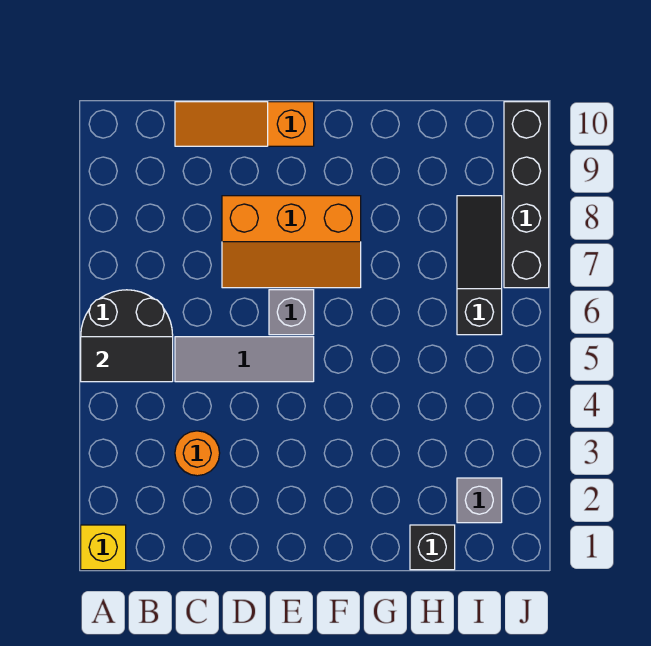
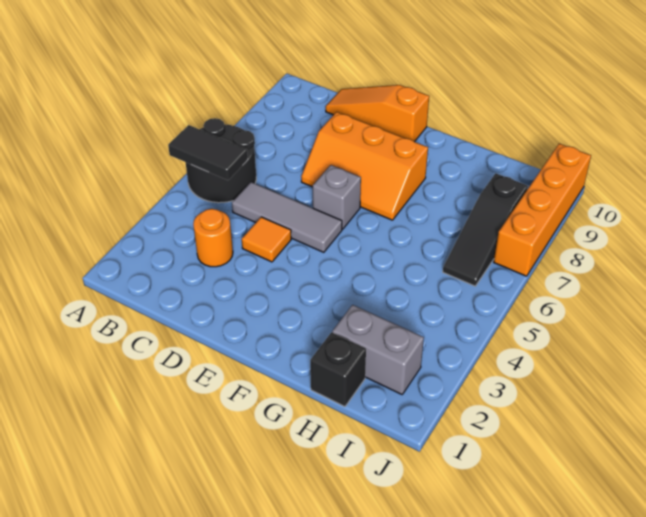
yellow 1x1 brick [81,525,126,570] -> none
none -> orange 1x1 tile [242,217,291,262]
grey 1x1 brick [457,478,502,523] -> grey 1x2 brick [332,305,424,394]
black 1x3 slope [457,196,502,335] -> black 1x3 slope turned to [443,173,528,286]
black 1x4 brick [504,102,549,288] -> orange 1x4 brick [494,144,591,276]

